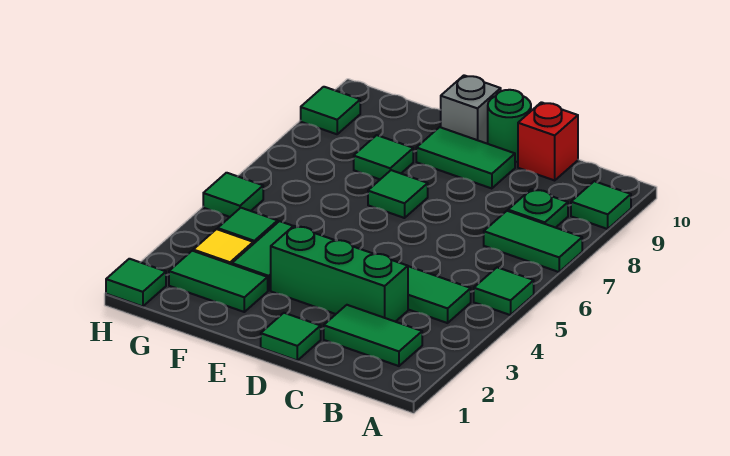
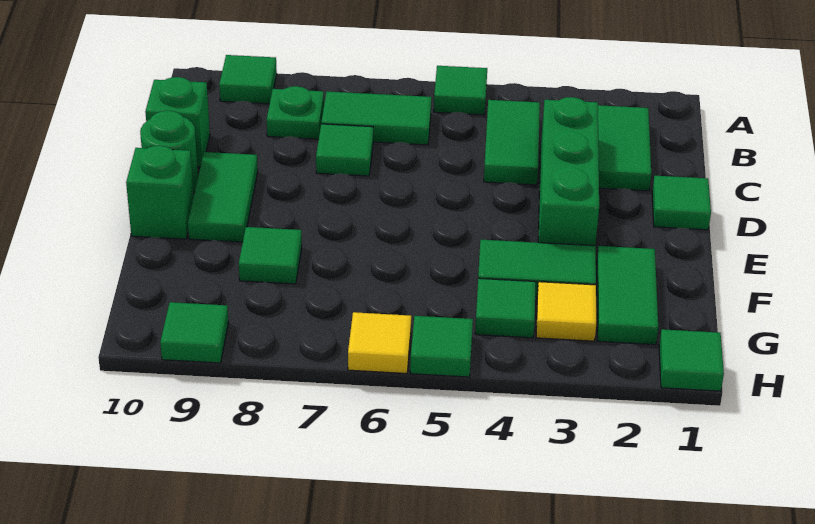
green 1x2 tile [484,211,582,272] -> green 1x2 tile turned to [321,92,432,145]
red 1x1 brick [518,102,578,180] -> green 1x1 brick [145,77,210,167]
green 1x1 tile [368,170,428,218] -> green 1x1 tile moved to [316,124,373,176]
grey 1x1 brick [441,75,501,144] -> green 1x1 brick [126,146,194,239]
none -> yellow 1x1 tile [348,312,411,373]

